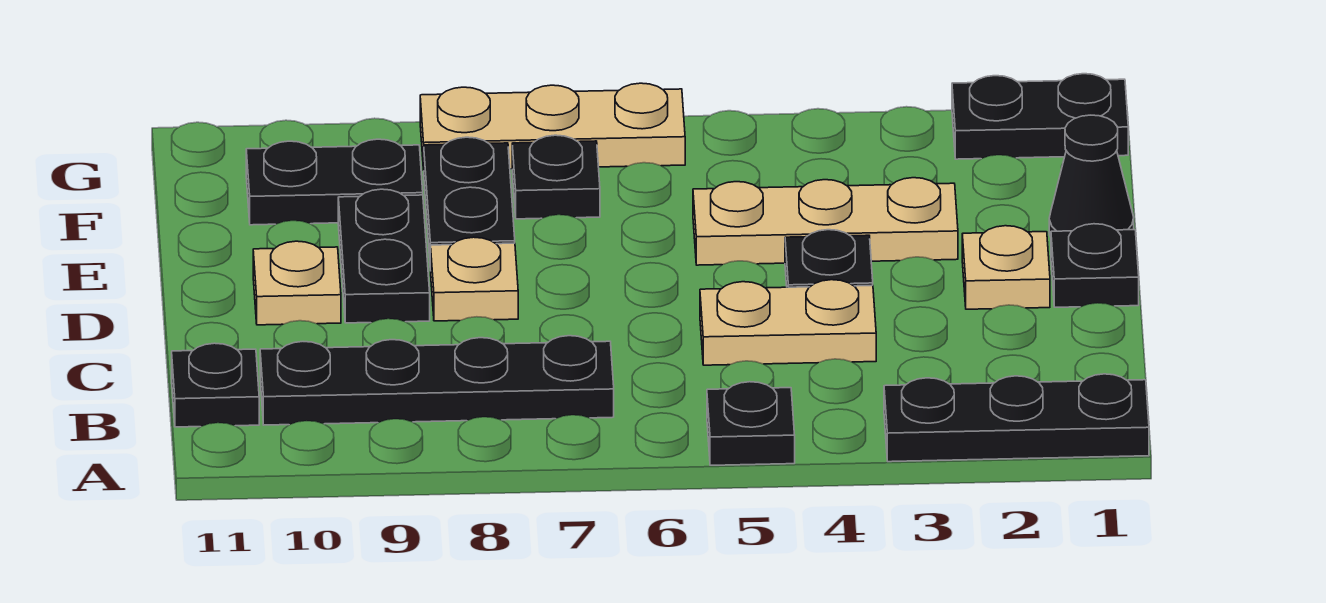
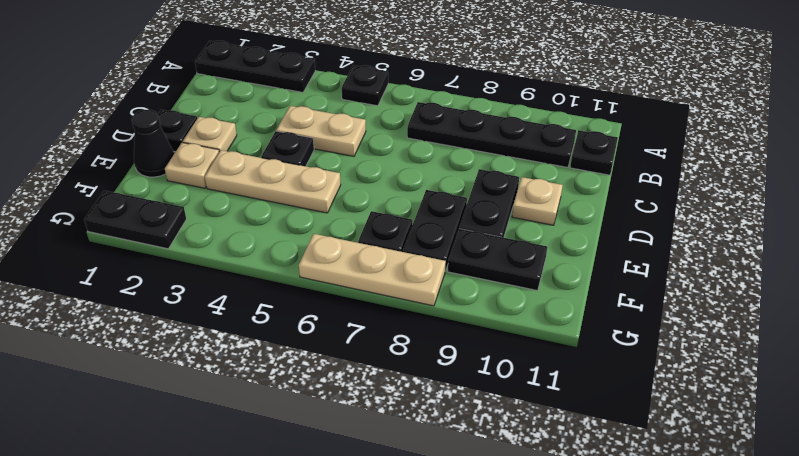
tan 1x1 plate [431,237,518,321] -> tan 1x1 plate moved to [165,143,219,188]

